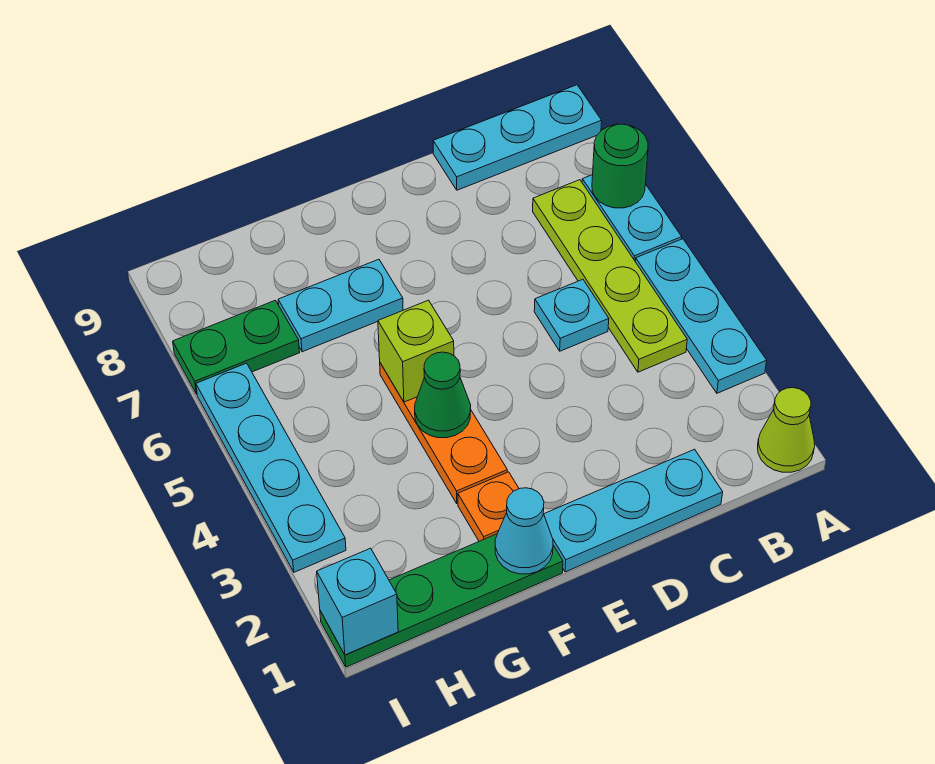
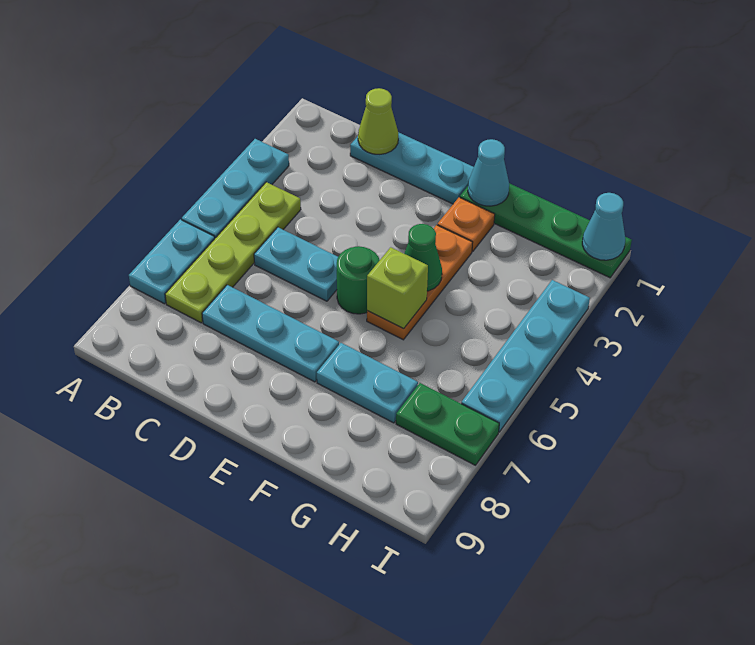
lime 1x1 cone [758,388,815,472] -> lime 1x1 cone moved to [358,88,398,154]
green 1x1 round brick [592,124,648,208] -> green 1x1 round brick moved to [337,246,380,314]
cyan 1x3 plate [433,85,602,190] -> cyan 1x3 plate moved to [202,285,339,382]
cyan 1x1 plate [534,279,609,351] -> cyan 1x2 plate [254,227,338,301]
cyan 1x1 brick [317,548,398,655] -> cyan 1x1 cone [582,193,625,260]

